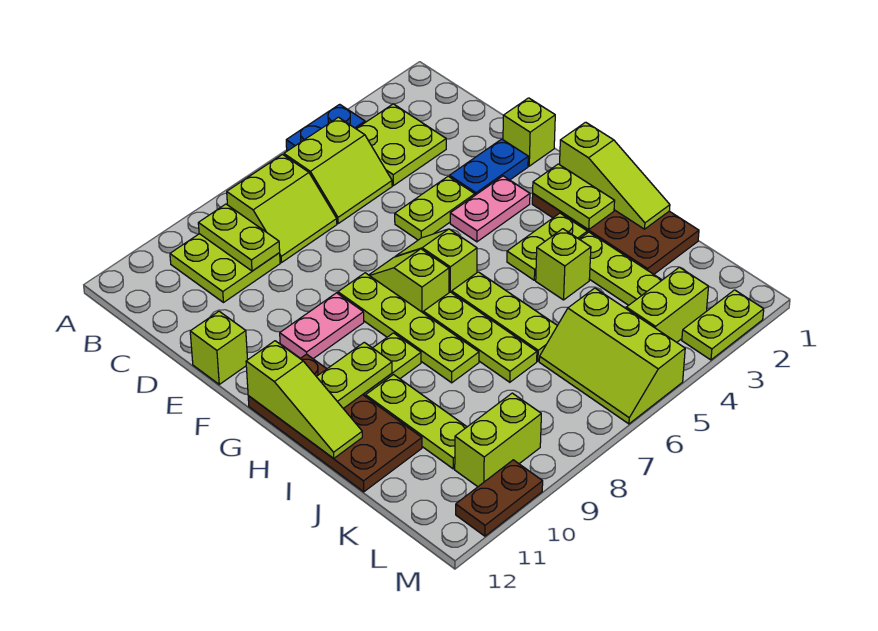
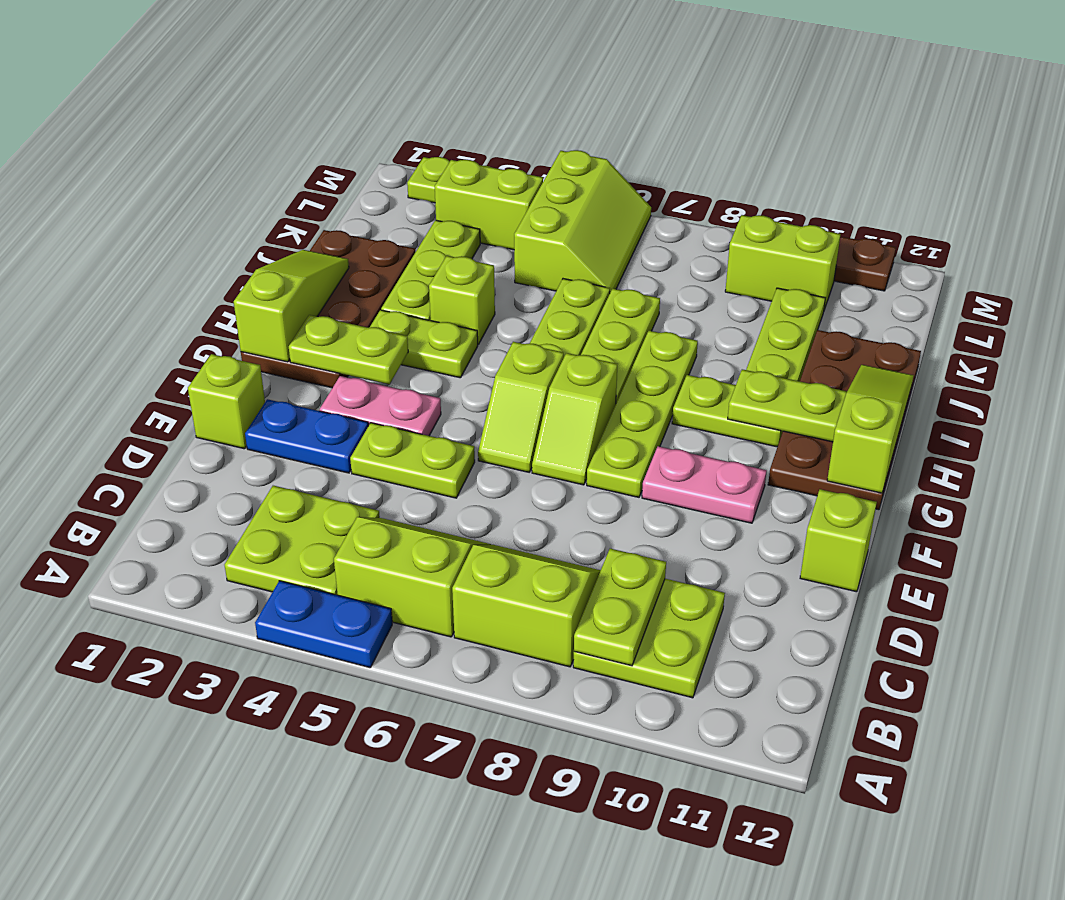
lime 1x2 plate [533,164,615,230] -> lime 1x2 plate turned to [289,315,408,384]

